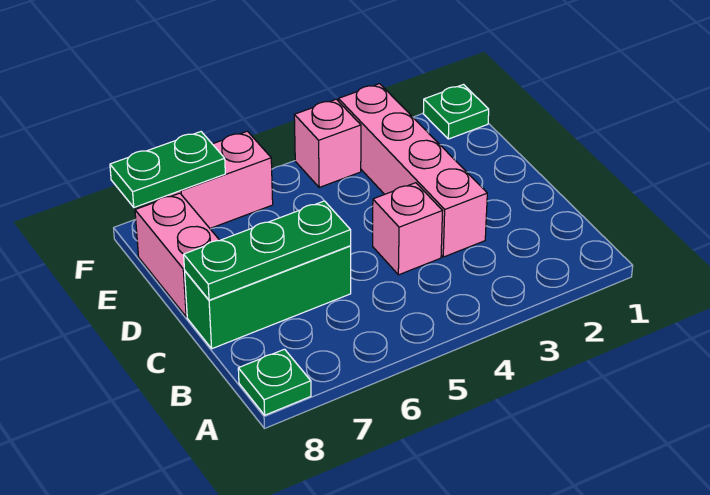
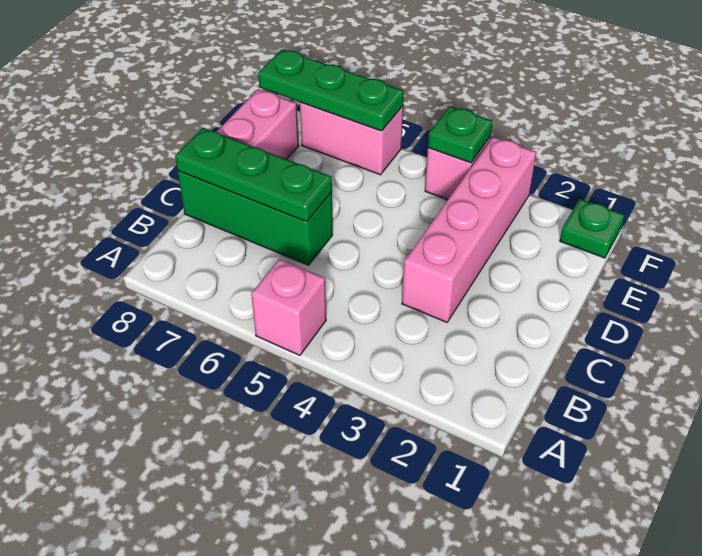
green 1x1 plate [238,349,311,415] -> green 1x1 plate moved to [428,106,493,163]
pink 1x1 brick [373,183,442,275] -> pink 1x1 brick moved to [251,259,326,355]
green 1x2 plate [110,132,225,207] -> green 1x3 plate [258,49,404,131]

